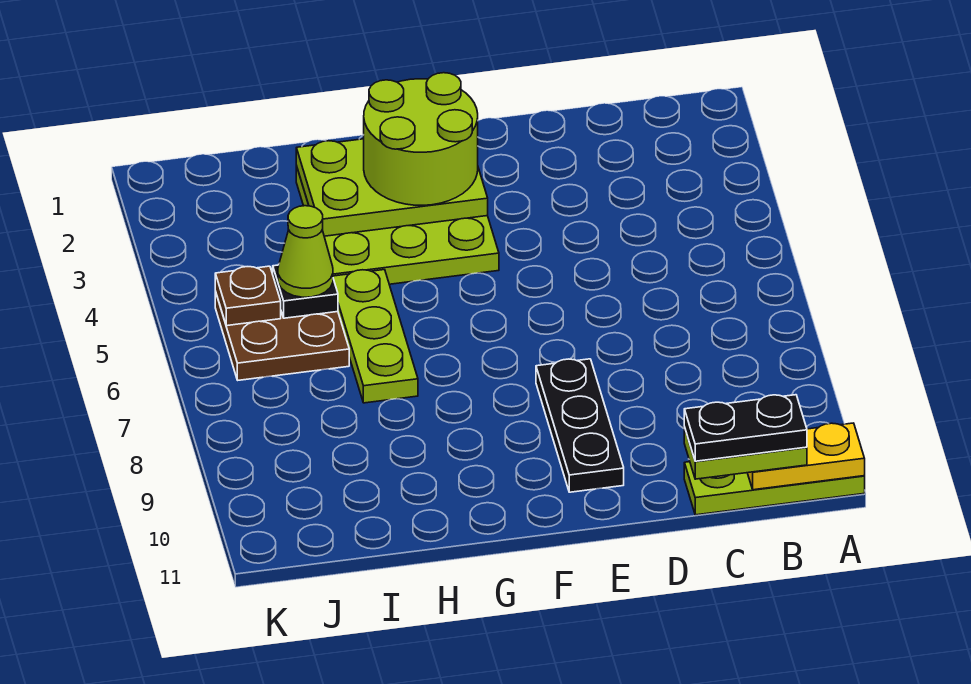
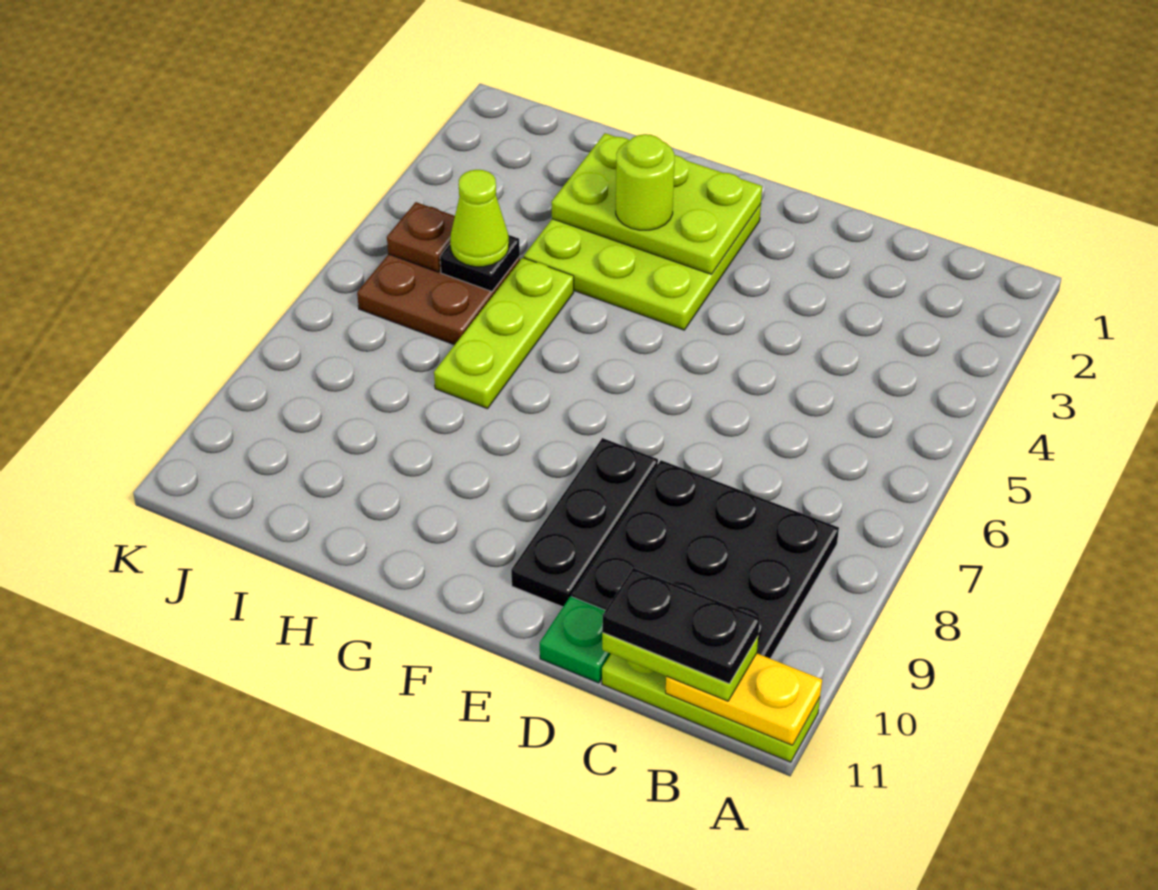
none -> black 3x3 plate [572,460,839,659]
none -> green 1x1 plate [540,596,611,683]
lime 2x2 round brick [364,73,478,205] -> lime 1x1 round brick [616,134,675,230]

